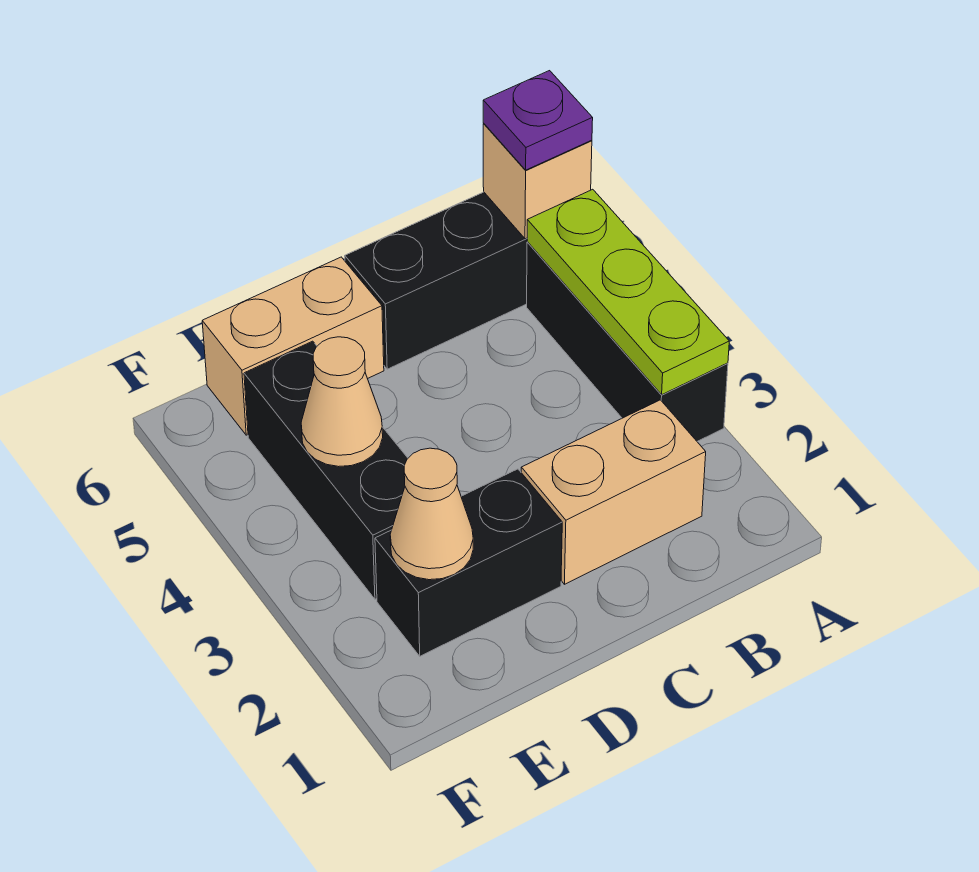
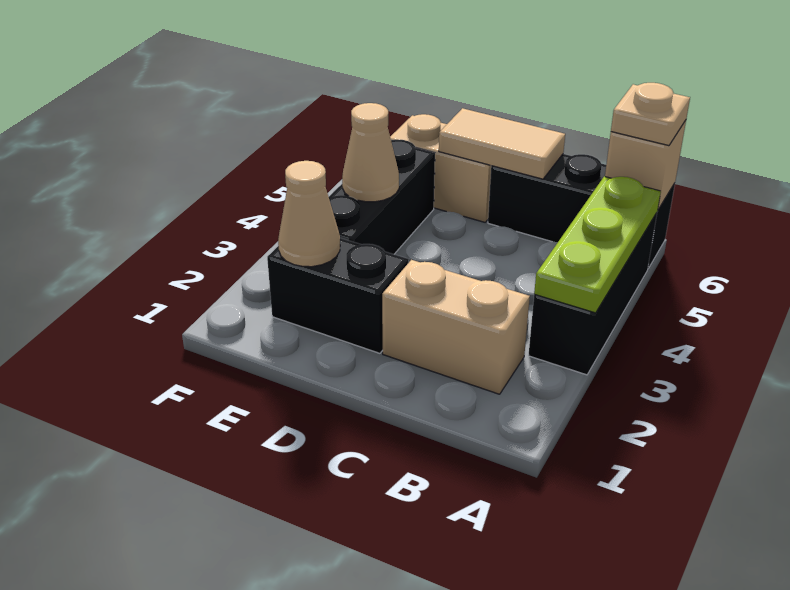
purple 1x1 plate [483,71,593,170] -> tan 1x1 plate [611,83,690,146]
none -> tan 1x2 tile [439,108,565,179]

